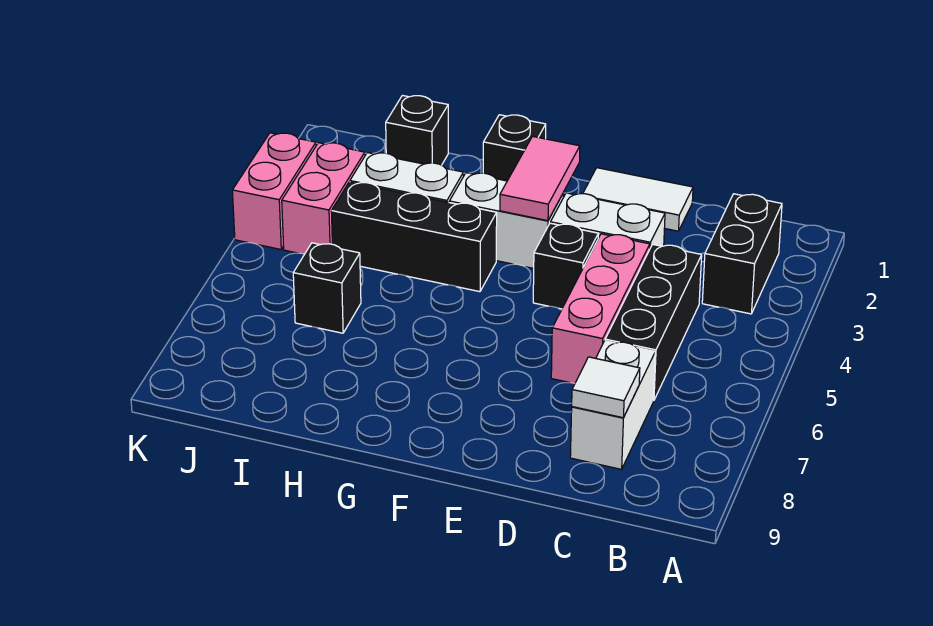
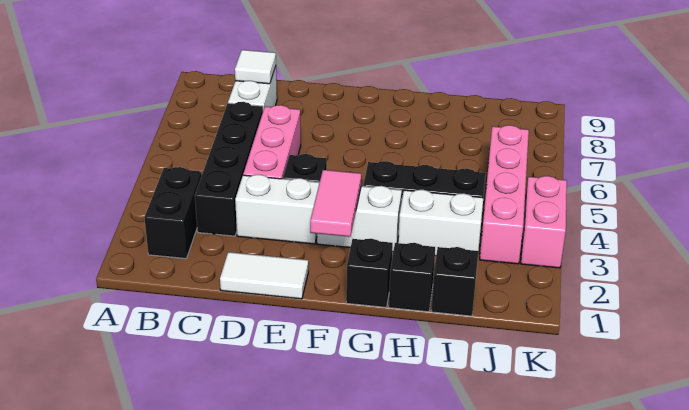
black 1x3 brick [605,244,702,401] -> black 1x4 brick [195,102,263,236]
black 1x1 brick [293,243,361,333] -> black 1x1 brick moved to [389,243,435,312]
pink 1x2 brick [282,143,365,254] -> pink 1x4 brick [480,125,529,264]

